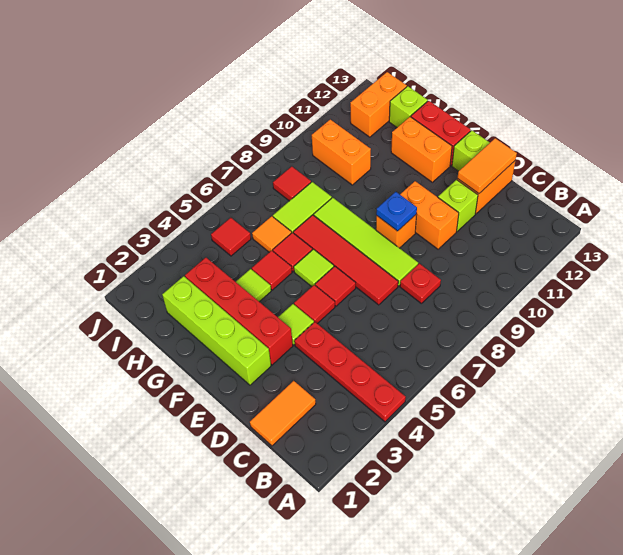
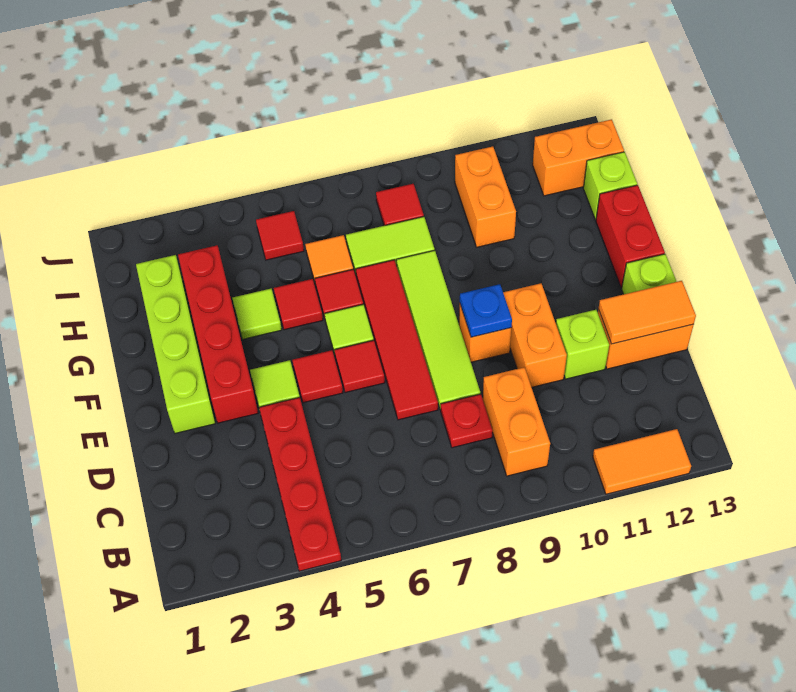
orange 1x2 tile [250,381,316,446] -> orange 1x2 tile moved to [593,429,691,494]
orange 1x2 brick [391,117,452,182] -> orange 1x2 brick moved to [483,367,550,476]

